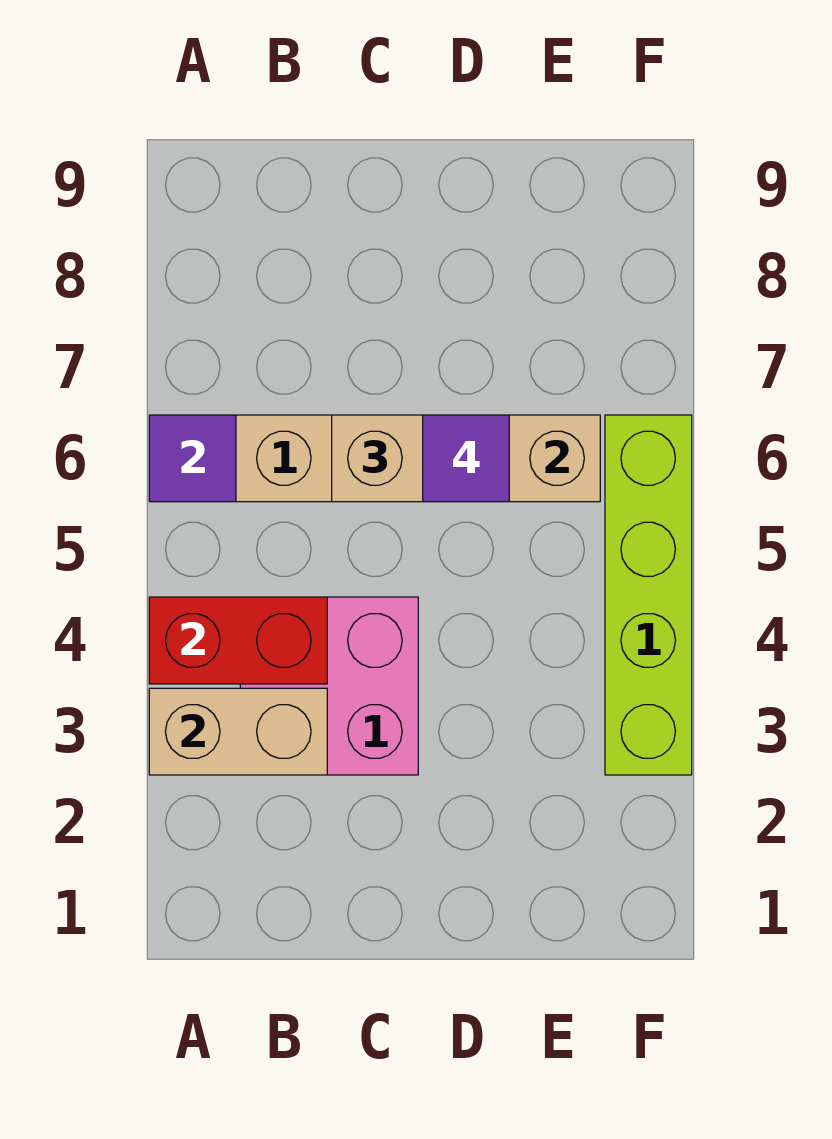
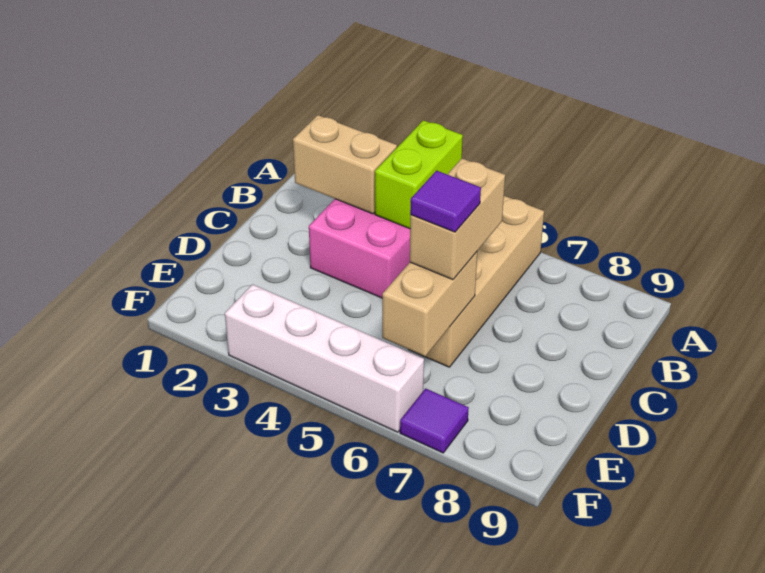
tan 1x2 brick [149,688,327,775] -> tan 1x2 brick turned to [293,115,397,214]
red 1x2 brick [149,597,327,684] -> lime 1x2 brick [375,120,463,229]
purple 1x1 tile [149,415,236,502] -> purple 1x1 tile moved to [400,388,469,453]
lime 1x4 brick [605,415,692,775] -> white 1x4 brick [225,284,424,432]

